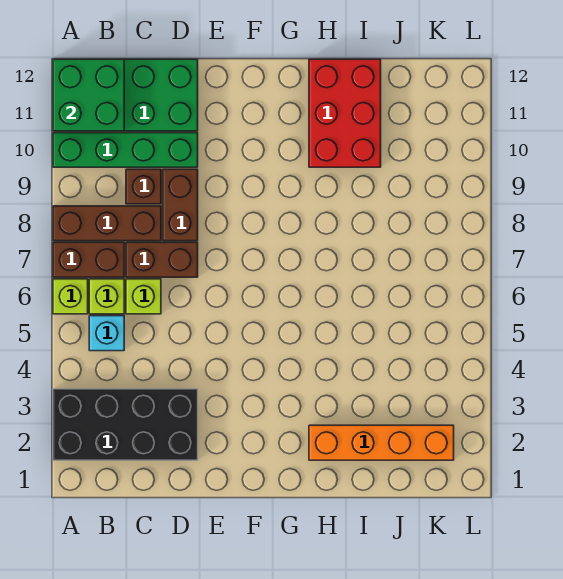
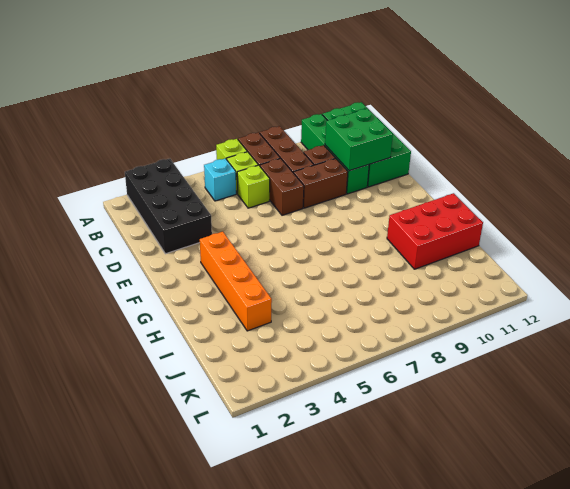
green 2x2 brick [53,59,124,131] -> green 2x2 brick moved to [325,109,393,171]
orange 1x4 brick [309,425,454,460] -> orange 1x4 brick moved to [200,232,272,331]

